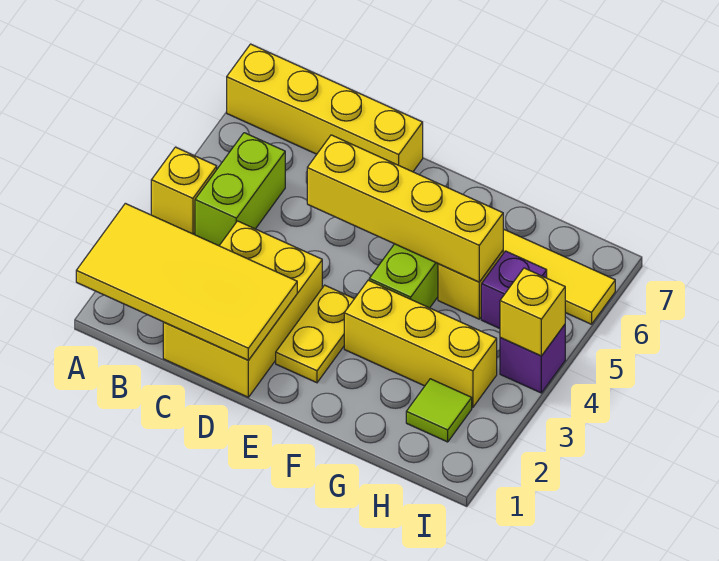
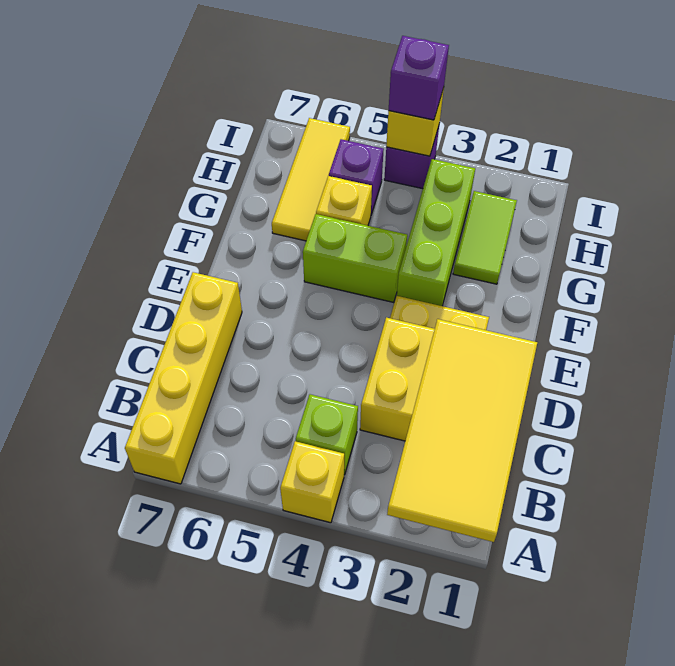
lime 1x2 brick [195,133,285,246] -> lime 1x1 brick [296,394,358,475]
yellow 1x4 brick [307,135,503,282] -> none
yellow 1x3 brick [344,280,497,408] -> lime 1x3 brick [397,159,475,306]
lime 1x1 tile [406,379,472,442] -> lime 1x2 tile [453,191,517,284]
none -> purple 1x1 brick [389,36,449,120]

